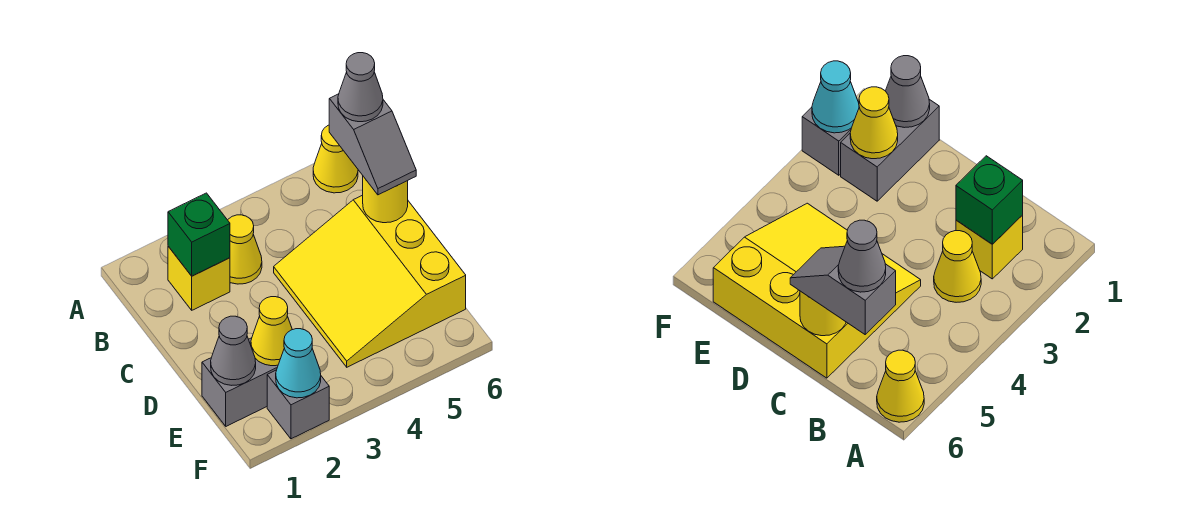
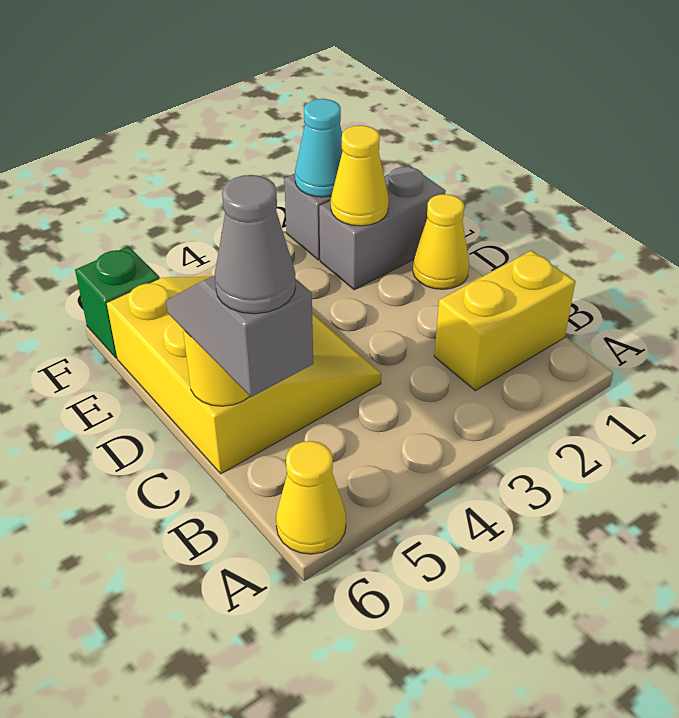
yellow 1x1 brick [168,246,230,310] -> yellow 1x2 brick [434,250,576,391]
green 1x1 brick [168,193,230,276] -> green 1x1 brick moved to [75,246,160,358]
yellow 1x1 cone [228,215,262,284] -> yellow 1x1 cone moved to [413,194,469,289]
grey 1x1 cone [211,316,256,385] -> none

